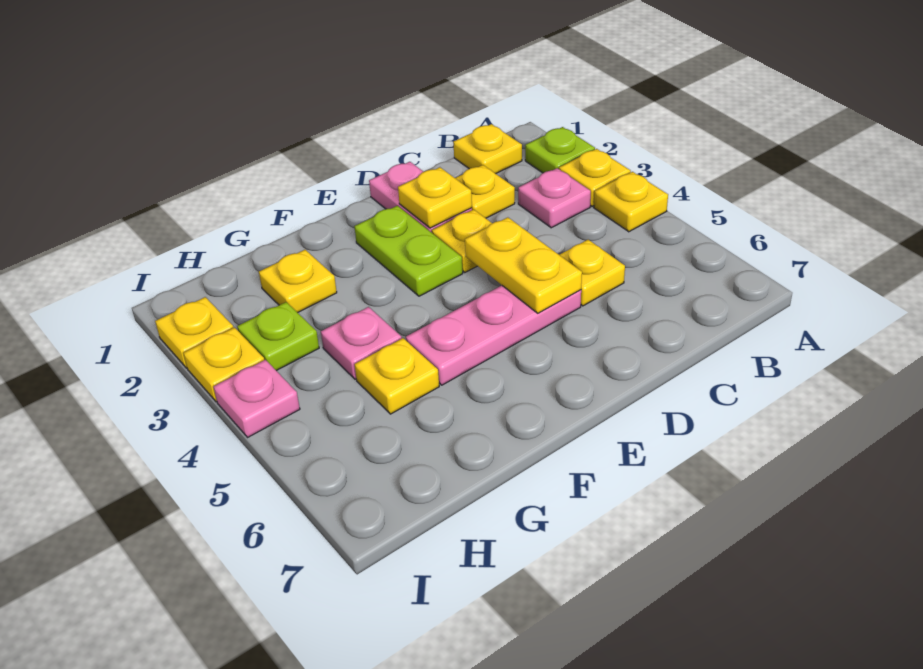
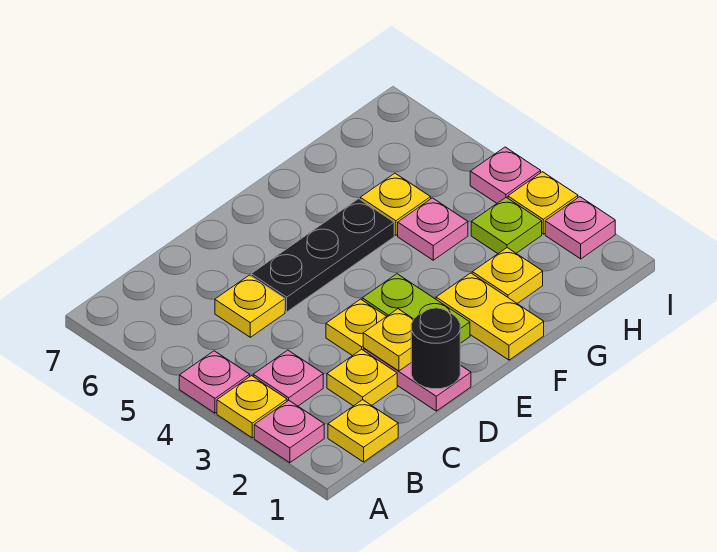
lime 1x1 plate [525,127,595,173] -> pink 1x1 plate [254,401,324,463]
yellow 1x1 plate [594,172,668,232] -> pink 1x1 plate [179,351,250,413]
none -> black 1x1 round brick [411,308,460,389]
yellow 1x2 plate [465,217,582,313] -> yellow 1x2 plate moved to [436,273,544,360]
pink 1x3 plate [406,286,581,385] -> black 1x3 plate [251,199,394,312]
yellow 1x1 plate [155,297,233,368] -> pink 1x1 plate [545,197,615,259]

